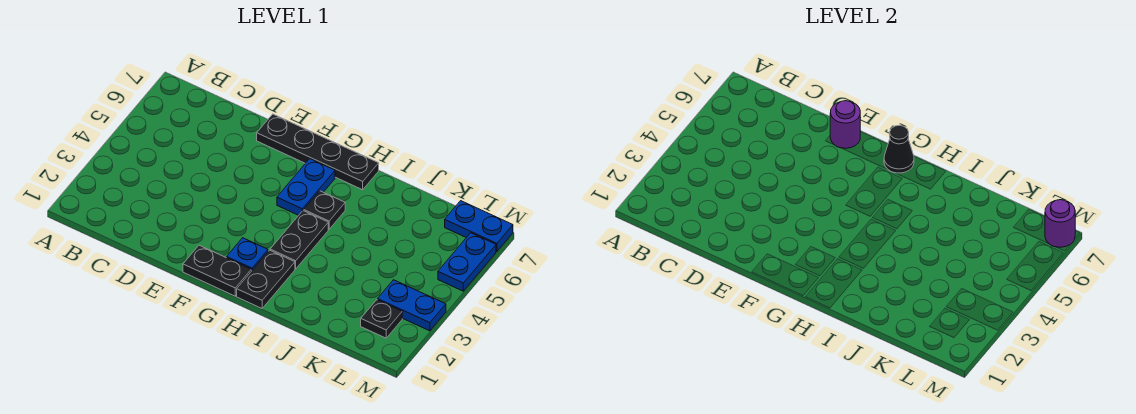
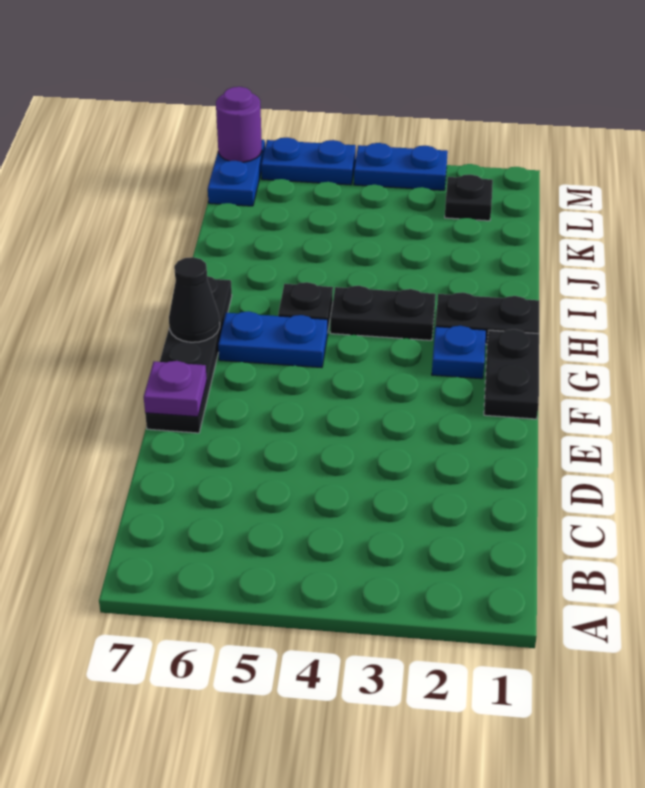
purple 1x1 round brick [830,101,860,148] -> purple 1x1 plate [144,361,207,417]
blue 1x2 plate [378,280,446,331] -> blue 1x2 plate turned to [354,143,448,190]

